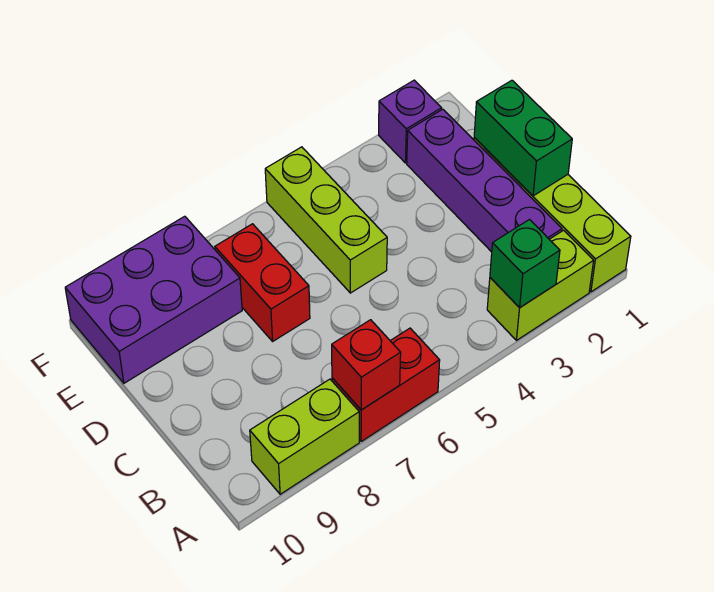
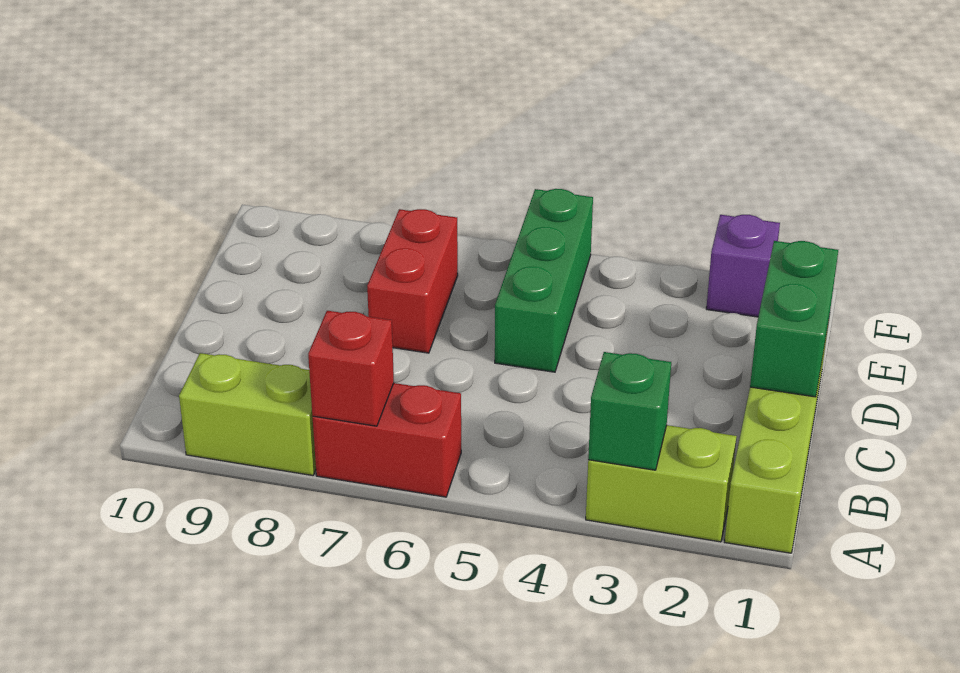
purple 1x4 brick [407,109,562,252] -> none
lime 1x3 brick [265,147,387,293] -> green 1x3 brick [495,189,593,372]
purple 2x3 brick [65,216,242,383] -> none

